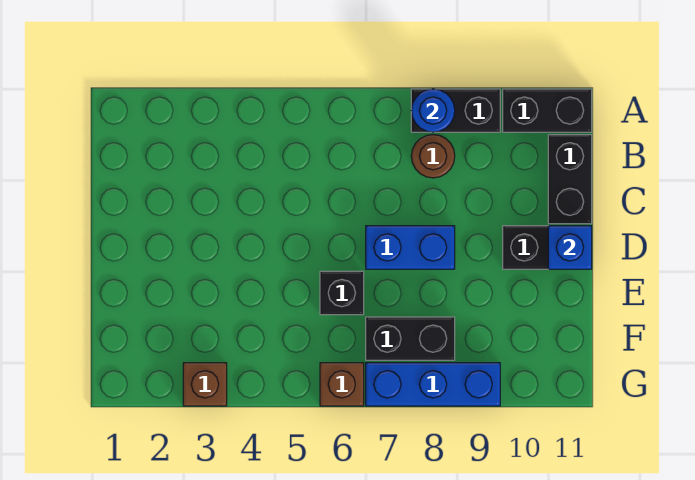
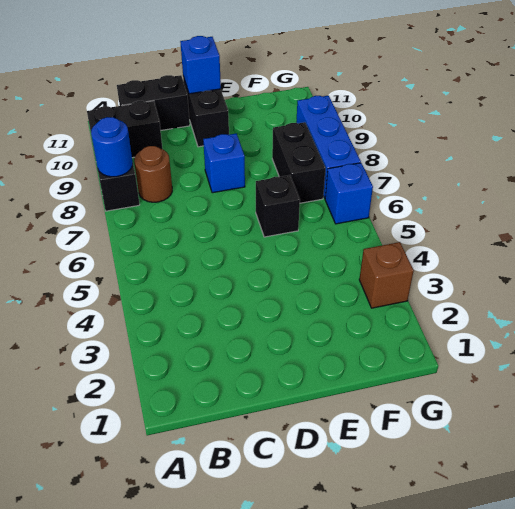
black 1x2 brick [503,89,592,132] -> black 1x2 brick turned to [87,101,162,158]
blue 1x2 brick [366,226,455,269] -> blue 1x1 brick [203,134,245,193]
brown 1x1 brick [320,363,364,406] -> blue 1x1 brick [325,163,373,224]

